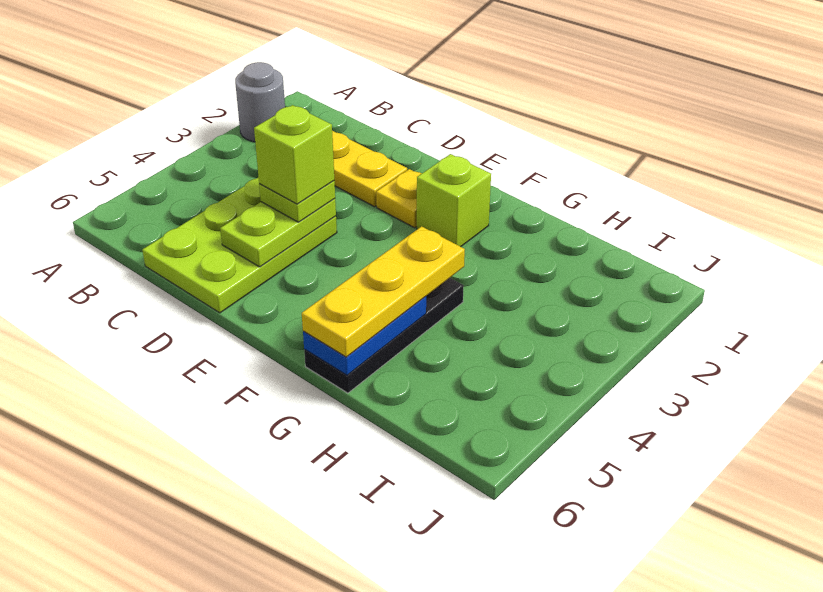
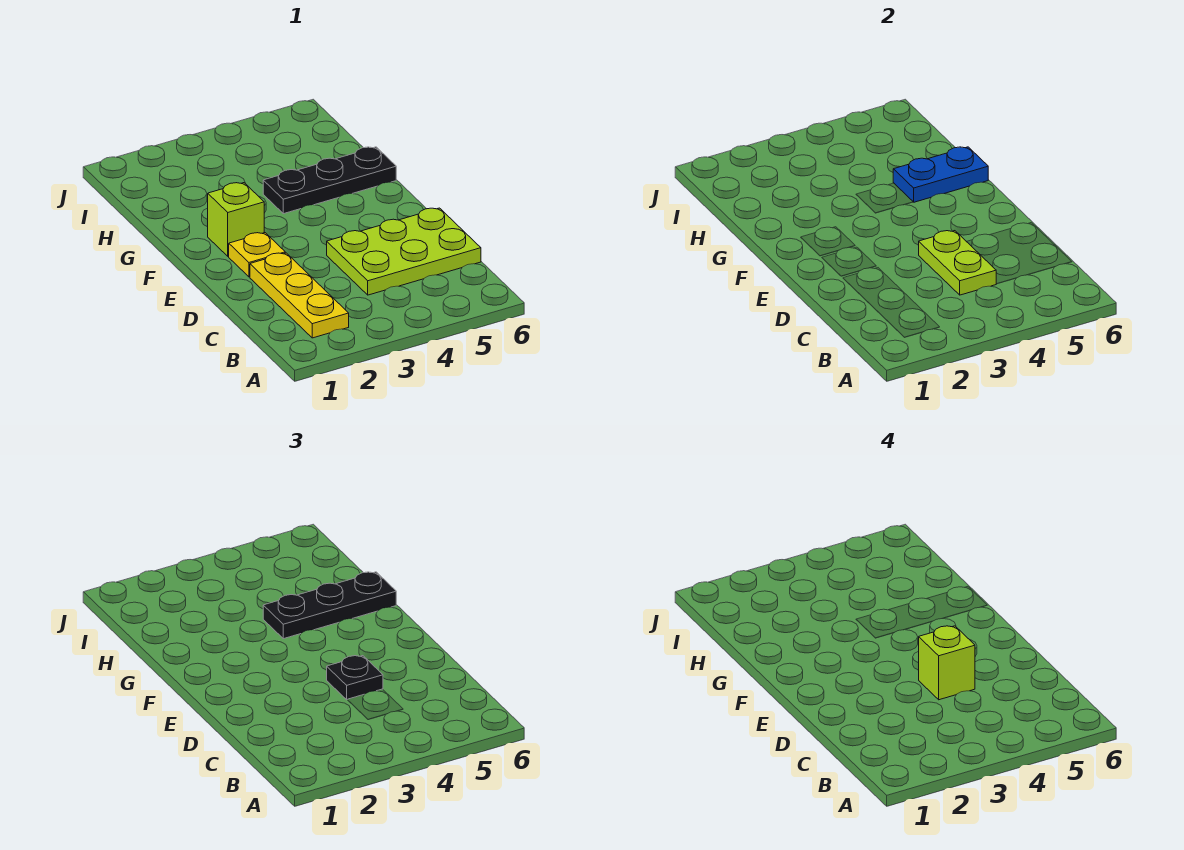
grey 1x1 round brick [235,62,285,142] -> none
lime 1x2 plate [220,199,336,267] -> lime 1x2 plate turned to [919,231,996,295]
lime 1x1 plate [259,181,335,222] -> black 1x1 plate [327,656,383,700]
yellow 1x3 plate [302,226,465,357] -> black 1x3 plate [263,572,396,639]

